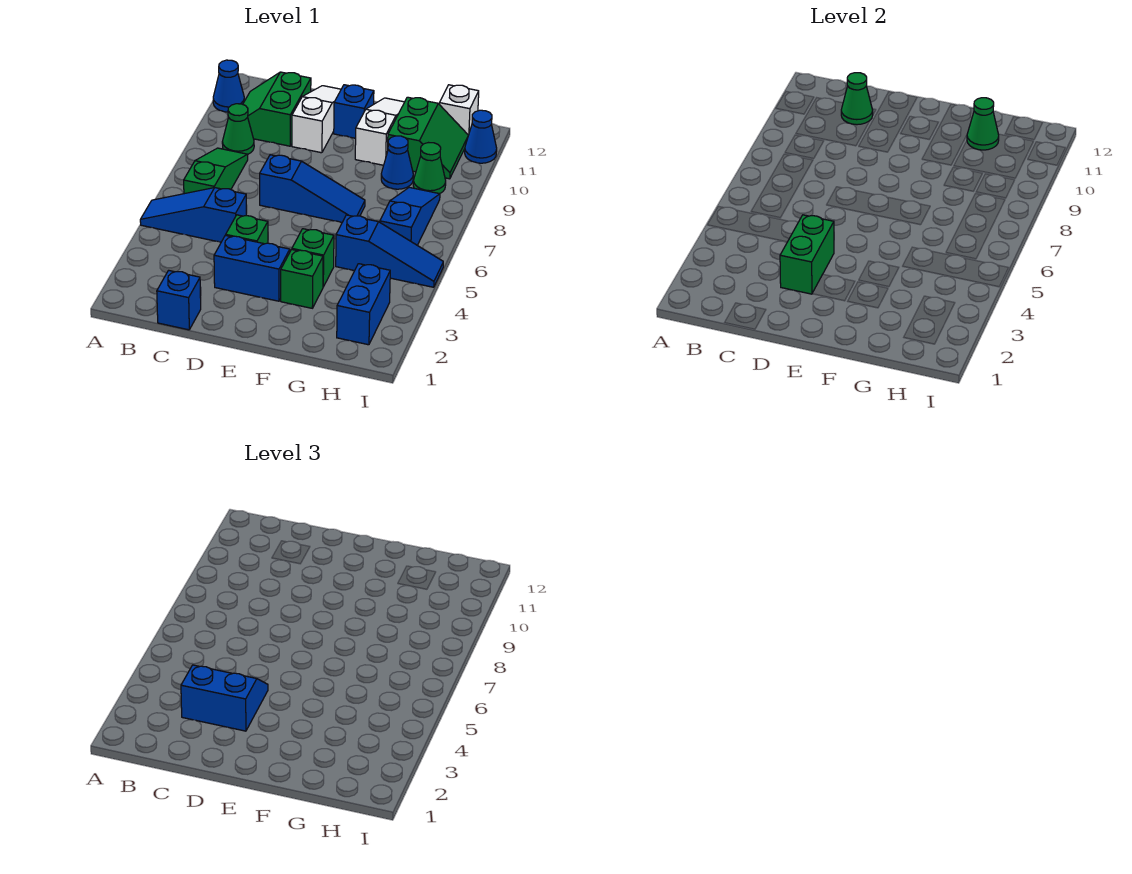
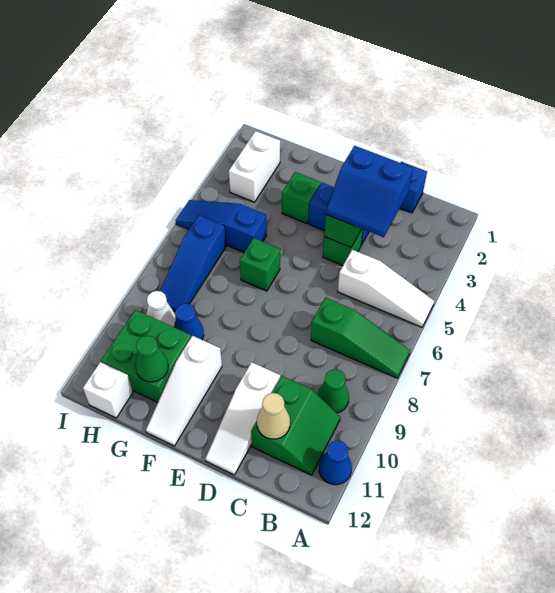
blue 1x3 slope [140,188,246,242] -> white 1x3 slope [337,250,434,327]
green 1x3 slope [184,148,248,194] -> green 1x3 slope turned to [311,298,410,378]
green 1x1 cone [841,73,873,125] -> tan 1x1 cone [257,393,290,439]
blue 1x3 slope [260,155,365,222] -> none
blue 1x1 brick [334,85,374,138] -> none
green 1x1 brick [292,229,334,287] -> green 1x1 brick moved to [240,238,280,291]
green 2x2 slope [388,97,468,179] -> green 2x2 brick [101,310,191,402]
blue 1x2 brick [337,264,390,345] -> white 1x2 brick [229,131,280,202]
green 1x1 cone [413,143,446,194] -> white 1x1 cone [146,291,176,327]
blue 1x1 cone [465,110,497,163] -> none

